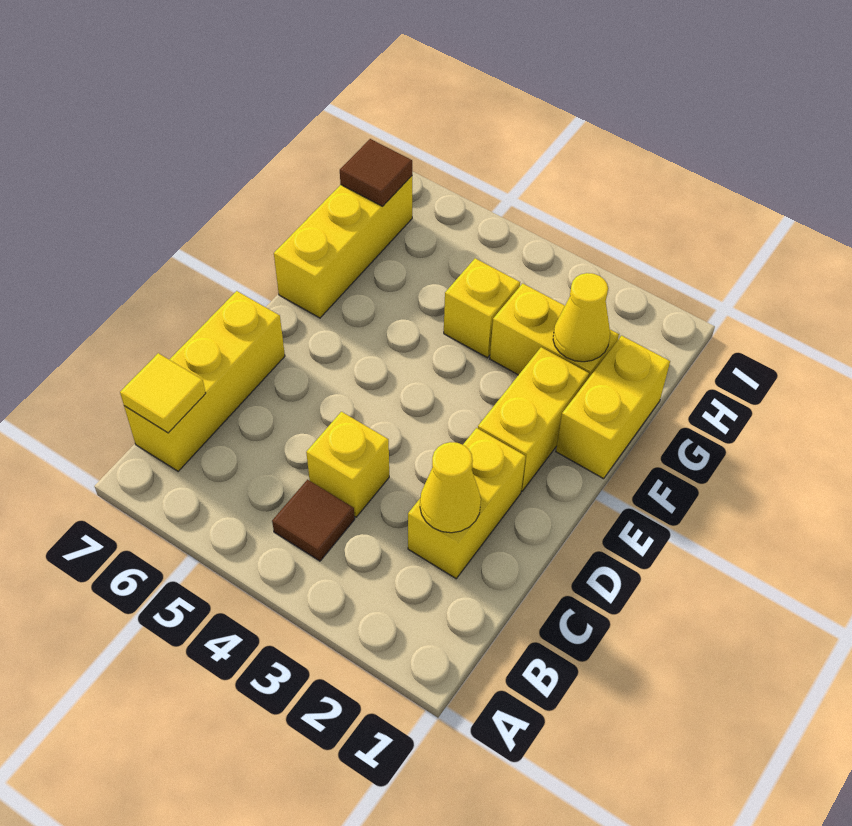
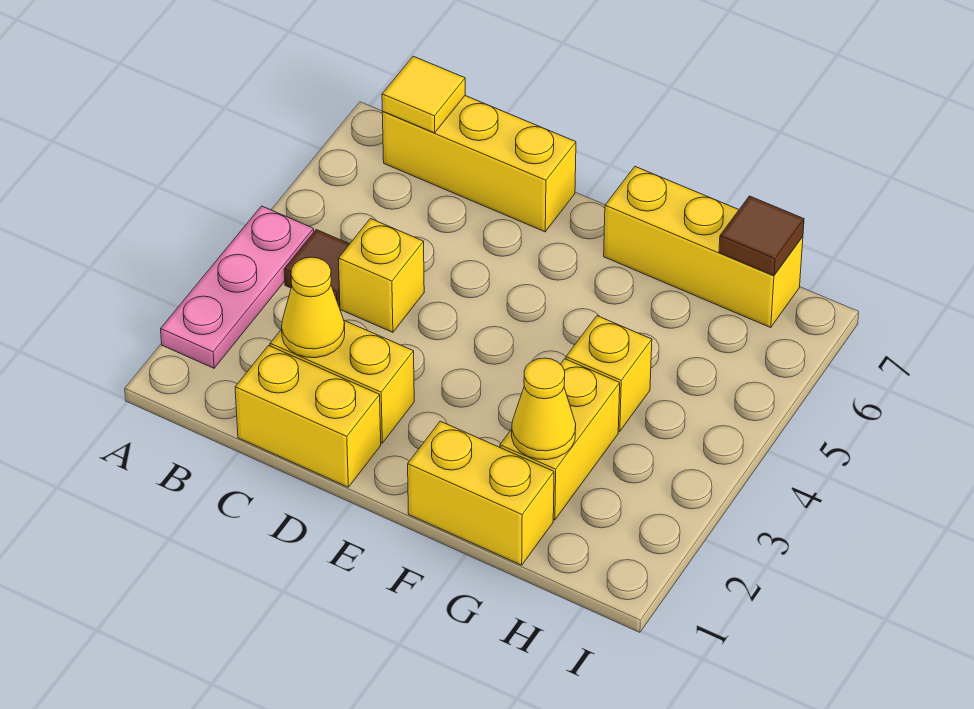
none -> pink 1x3 plate [161,206,314,368]
yellow 1x2 brick [478,347,589,491] -> yellow 1x2 brick moved to [235,346,381,487]

